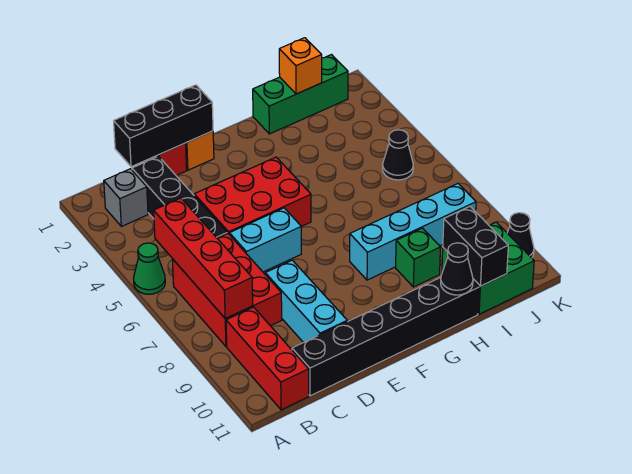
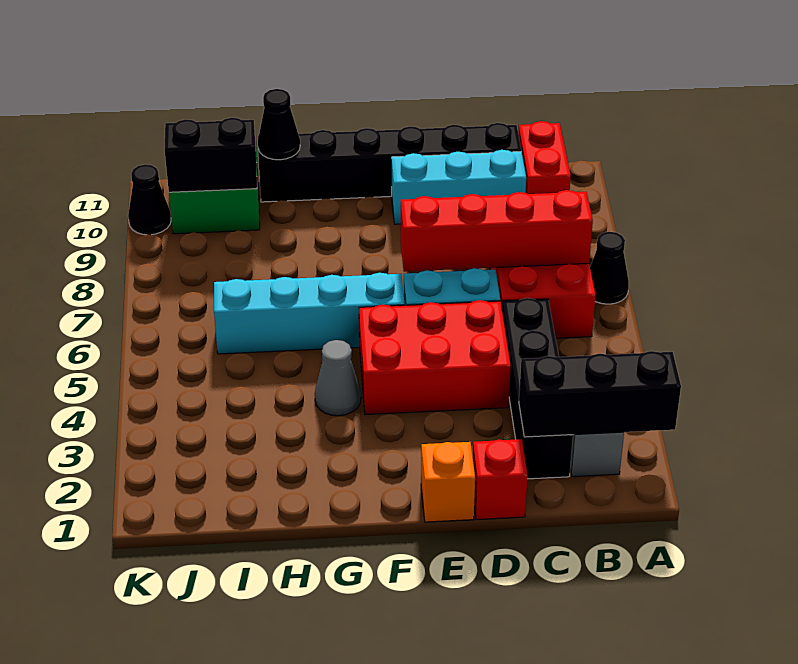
green 1x1 cone [134,243,165,294] -> none
red 1x4 brick [154,198,253,318] -> red 1x4 brick turned to [401,190,593,272]
red 1x3 brick [226,307,309,410] -> red 1x2 brick [518,121,571,194]
black 1x3 brick [114,85,213,167] -> black 1x3 brick moved to [519,351,681,437]
cyan 1x3 brick [265,260,347,343] -> cyan 1x3 brick turned to [392,150,526,224]
none -> grey 1x1 cone [315,340,361,416]
cyan 1x4 brick [350,184,476,280] -> cyan 1x4 brick moved to [214,273,405,354]
green 1x3 brick [253,55,348,134] -> none
green 1x1 brick [396,228,441,287] -> none
orange 1x1 brick [279,38,322,94] -> none
black 1x2 brick [443,207,508,286] -> black 1x2 brick turned to [165,118,257,192]
black 1x1 cone [383,130,413,180] -> black 1x1 cone moved to [590,232,629,304]

